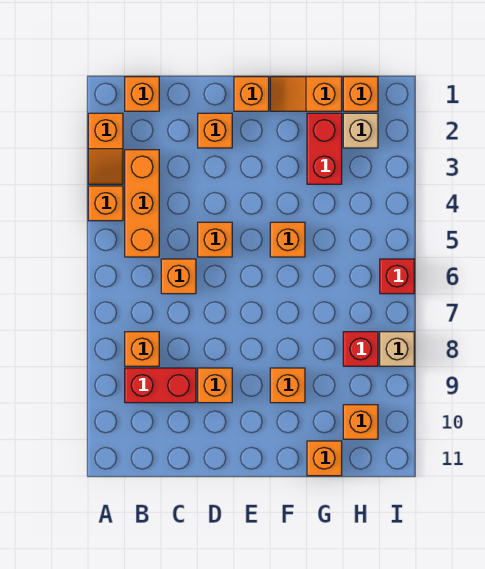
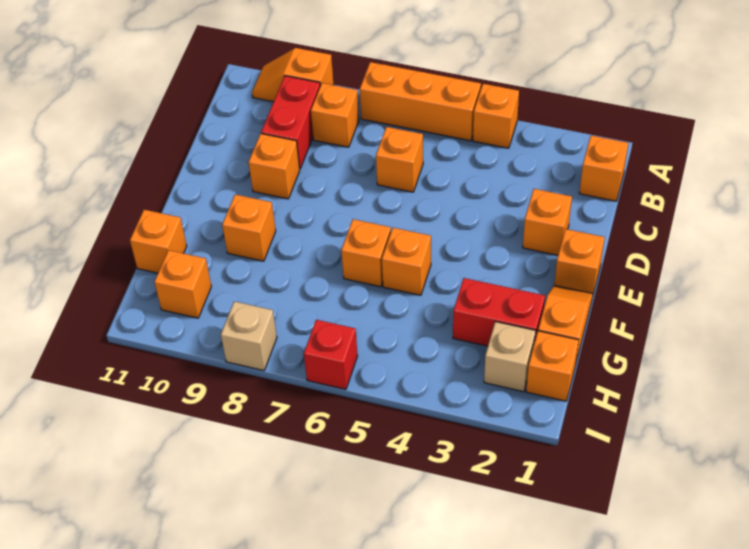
orange 1x2 slope [88,113,123,184] -> orange 1x2 slope moved to [252,48,334,102]
orange 1x3 brick [125,150,159,257] -> orange 1x3 brick moved to [360,62,481,141]
orange 1x1 brick [198,222,232,257] -> orange 1x1 brick moved to [341,219,391,287]
red 1x1 brick [343,332,378,366] -> none

